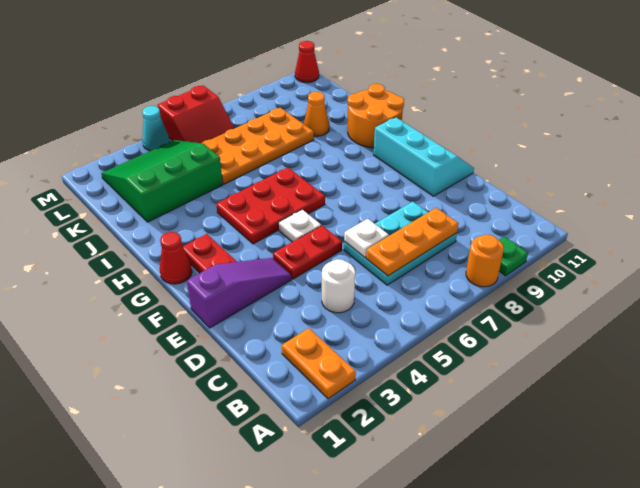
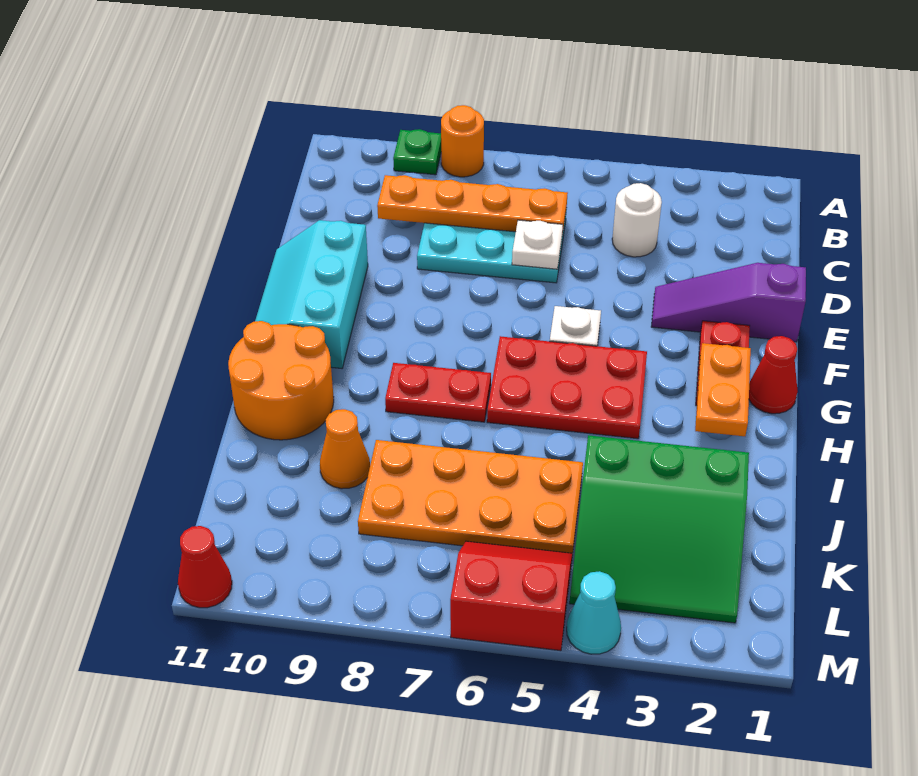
orange 1x2 plate [282,328,356,399] -> orange 1x2 plate moved to [695,343,751,436]
orange 1x3 plate [366,208,458,276] -> orange 1x4 plate [377,175,568,235]
red 1x2 plate [273,226,342,279] -> red 1x2 plate moved to [385,363,491,422]

